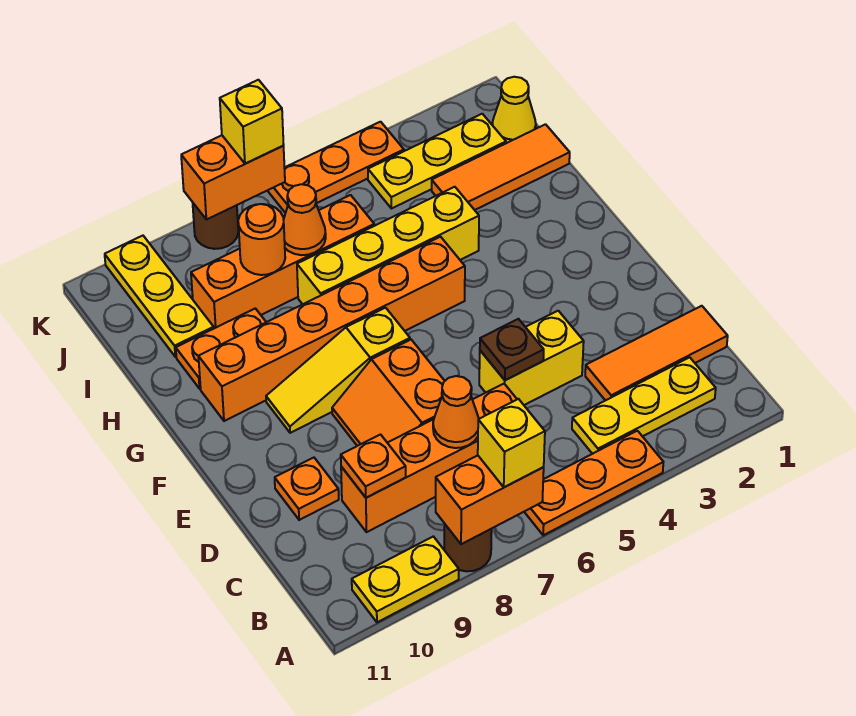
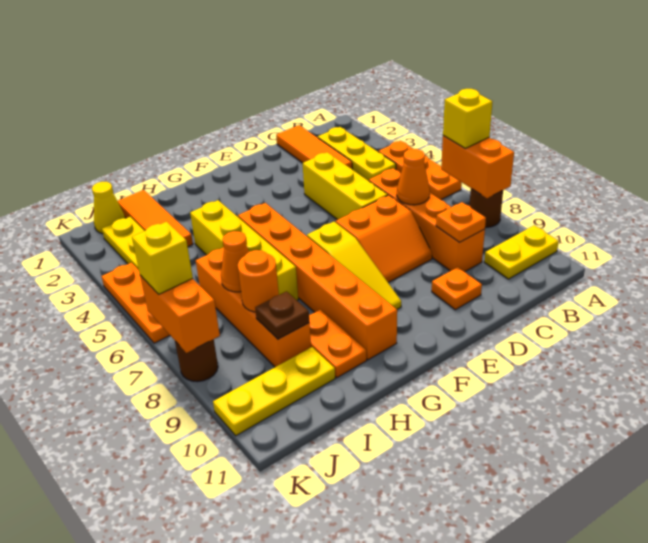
yellow 1x2 plate [352,536,459,622] -> yellow 1x2 plate turned to [484,225,559,279]
yellow 1x2 brick [479,311,584,405] -> yellow 1x3 brick [303,152,388,220]
brown 1x1 plate [480,319,544,380] -> brown 1x1 plate moved to [255,291,309,339]

